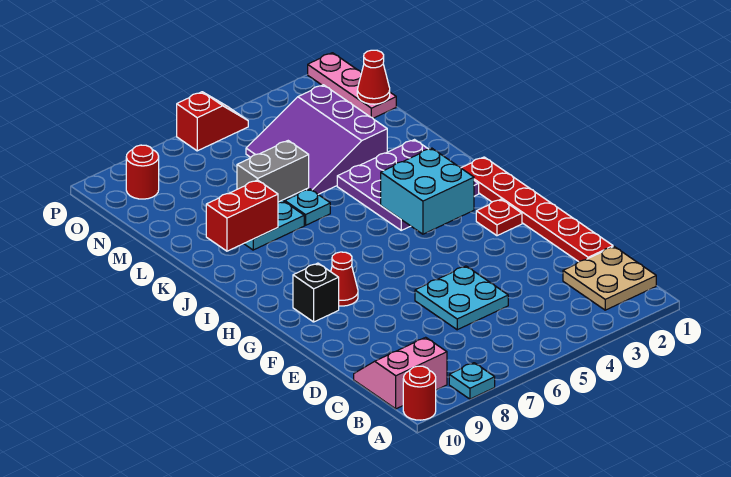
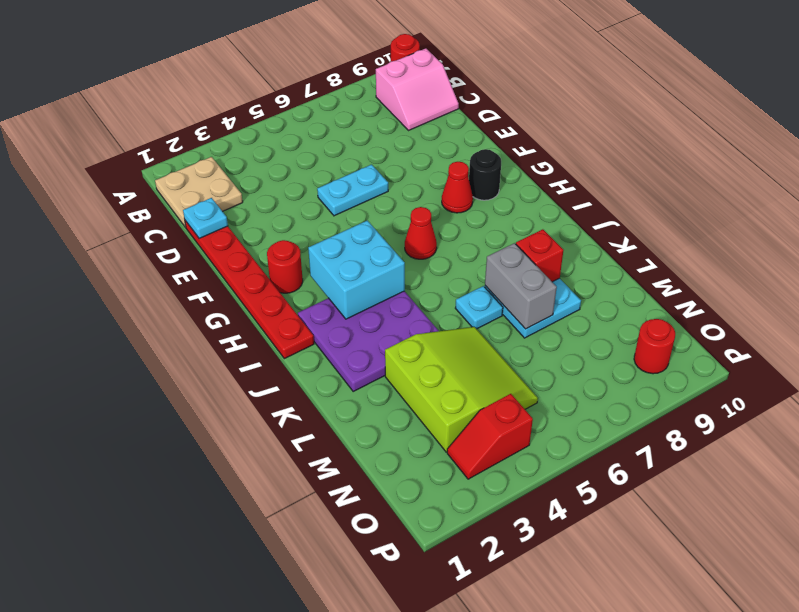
cyan 1x1 plate [449,363,495,399] -> cyan 1x1 plate moved to [183,198,228,239]
cyan 2x2 plate [415,266,508,330] -> cyan 1x2 plate [317,165,388,216]
red 1x1 plate [476,199,522,236] -> red 1x1 round brick [267,240,303,293]
black 1x1 brick [293,263,339,322] -> black 1x1 round brick [469,149,501,200]
red 1x2 brick [206,180,278,251] -> red 1x1 brick [516,229,563,282]
purple 3x3 slope [246,85,387,195] -> lime 3x3 slope [385,327,538,452]
grey 1x2 brick [237,141,309,202] -> grey 1x2 brick turned to [485,243,557,329]
pink 1x3 plate [308,53,396,118] -> none
red 1x1 cone [357,50,390,104] -> red 1x1 cone moved to [405,207,437,259]
red 1x2 slope [177,92,248,151] -> red 1x2 slope moved to [447,394,533,479]

